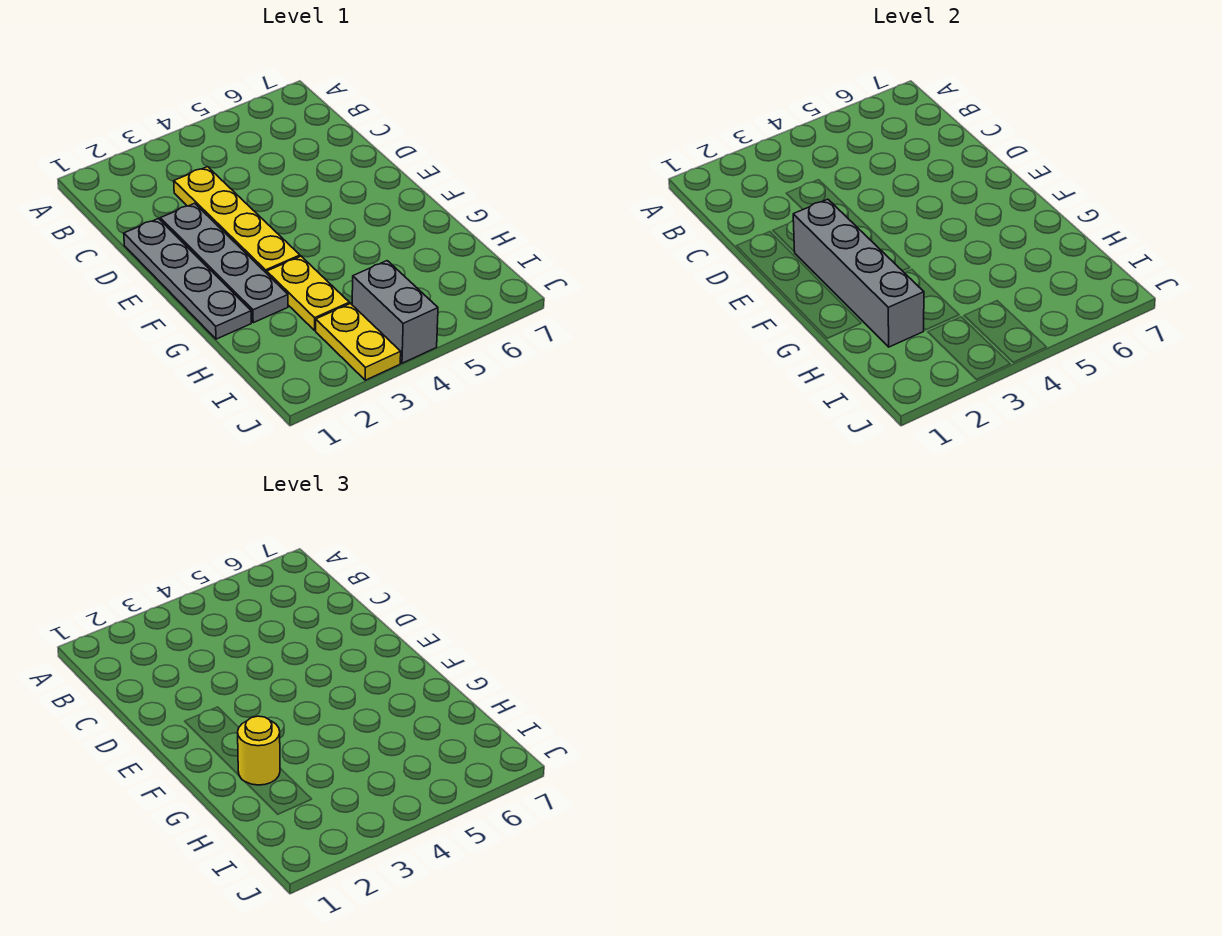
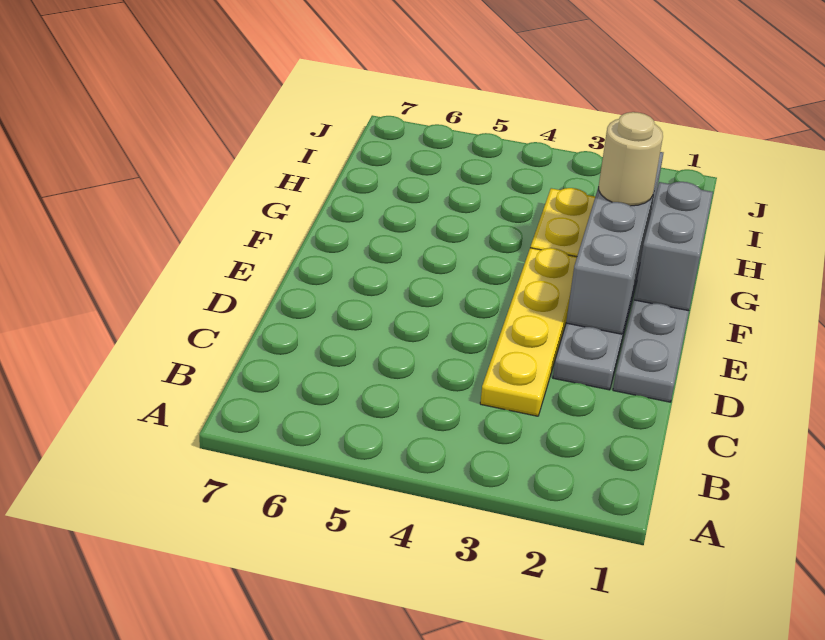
yellow 1x1 round brick [238,716,280,785] -> tan 1x1 round brick [599,112,663,206]
yellow 1x2 plate [316,304,401,380] -> none
grey 1x2 brick [352,261,438,363] -> grey 1x2 brick moved to [634,182,713,311]

